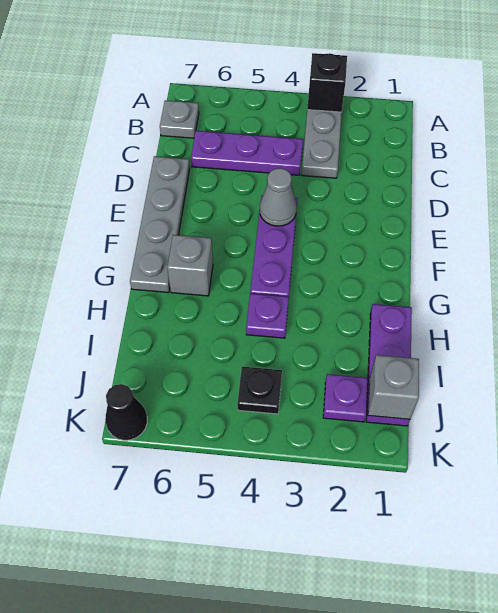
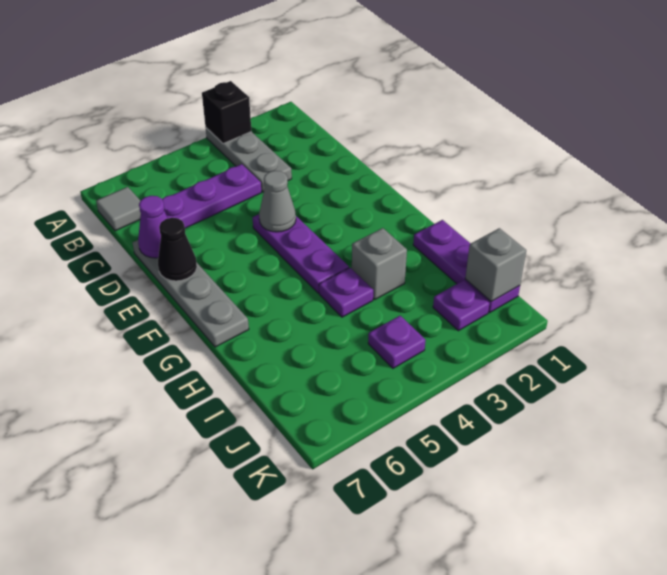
grey 1x1 plate [160,100,199,138] -> grey 1x1 tile [96,187,141,231]
none -> purple 1x1 cone [138,196,168,258]
grey 1x1 brick [167,235,213,296] -> grey 1x1 brick moved to [352,228,407,299]
black 1x1 plate [237,367,282,414] -> purple 1x1 plate [368,316,426,368]
black 1x1 cone [105,384,147,440] -> black 1x1 cone moved to [158,218,197,281]

